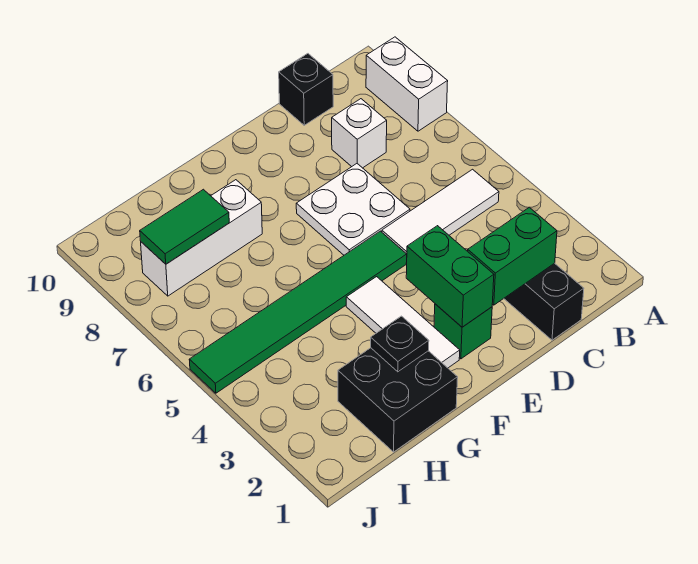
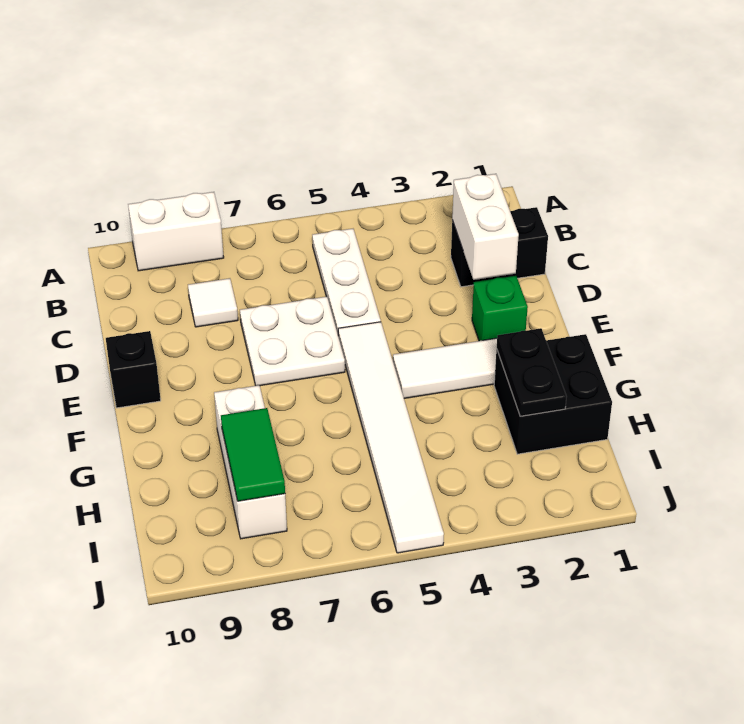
white 1x3 tile [382,169,499,254] -> white 1x3 plate [312,229,381,334]
green 1x2 brick [468,207,557,305] -> white 1x2 brick [452,174,519,280]
white 1x1 brick [332,99,387,168] -> white 1x1 tile [188,278,238,327]
black 1x1 brick [279,54,333,125] -> black 1x1 brick moved to [106,331,161,408]
green 1x2 brick [406,226,494,327] -> none
green 1x6 tile [189,231,407,393] -> white 1x6 tile [338,322,444,553]
black 1x1 plate [371,316,429,372] -> black 1x2 plate [497,328,566,416]

